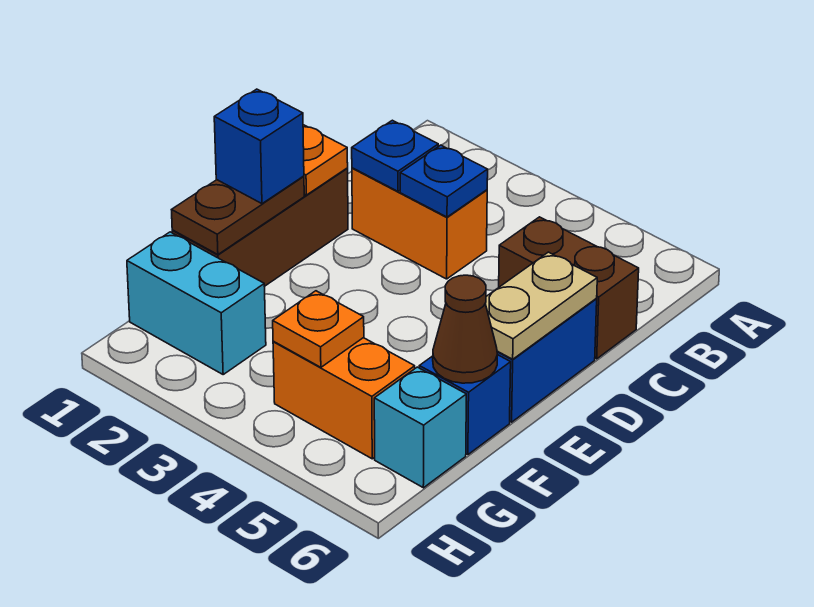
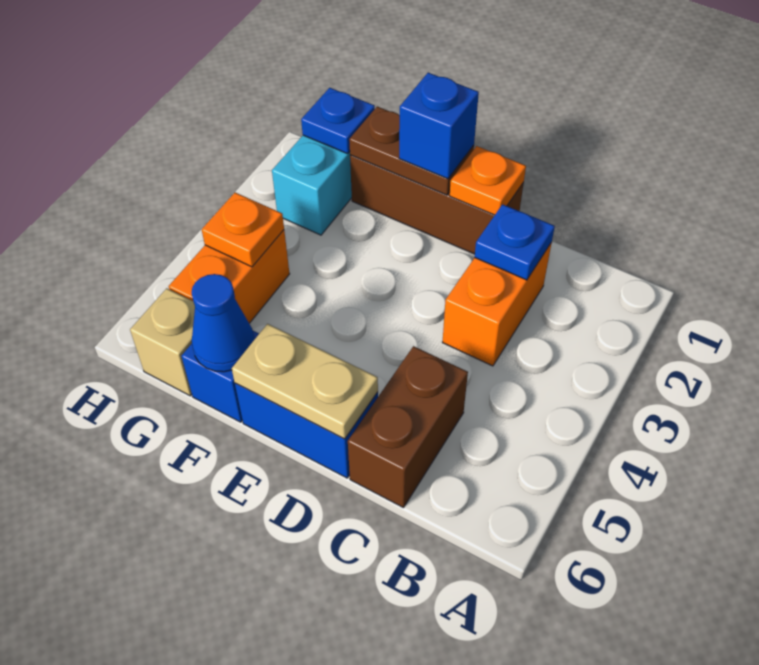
blue 1x1 plate [400,145,488,217] -> blue 1x1 plate moved to [301,88,375,154]
brown 1x1 cone [433,275,497,383] -> blue 1x1 cone [192,274,255,372]
cyan 1x1 brick [374,367,466,488] -> tan 1x1 brick [130,288,195,396]

